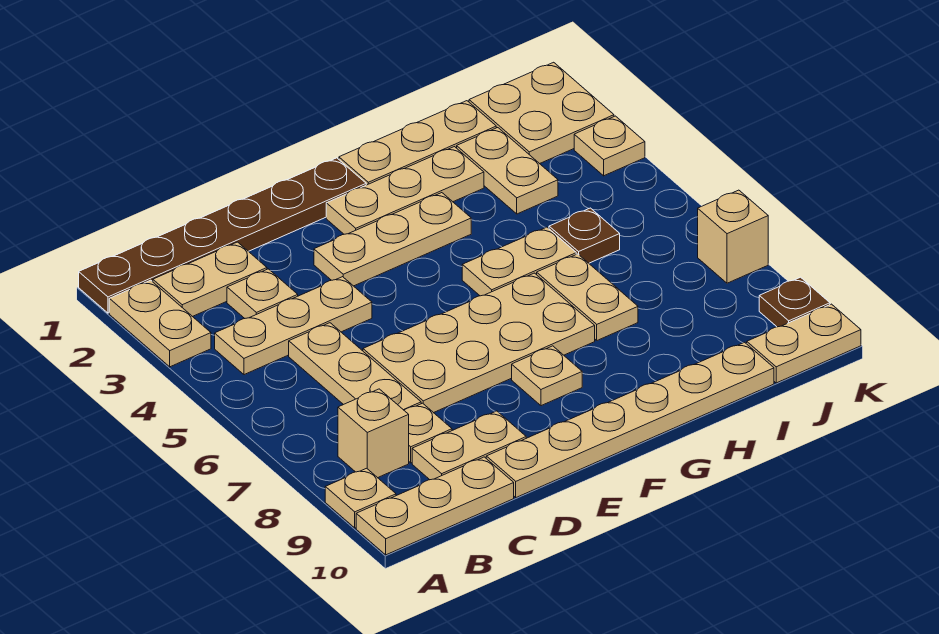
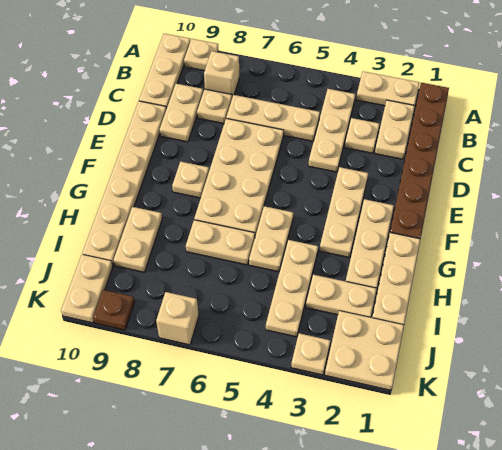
none -> tan 1x3 plate [266,240,318,337]
none -> tan 1x2 plate [114,207,162,272]
brown 1x1 plate [549,208,620,263] -> none

